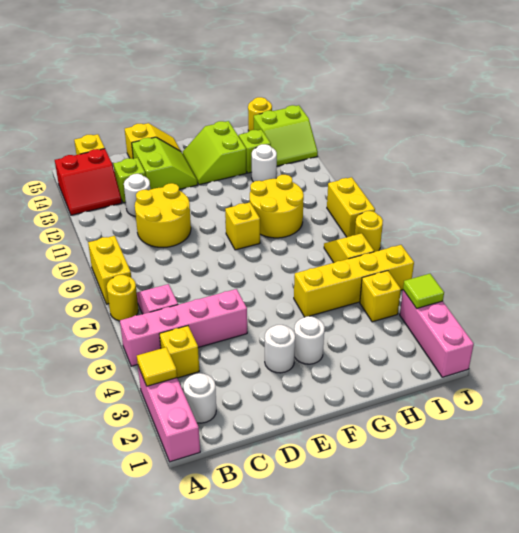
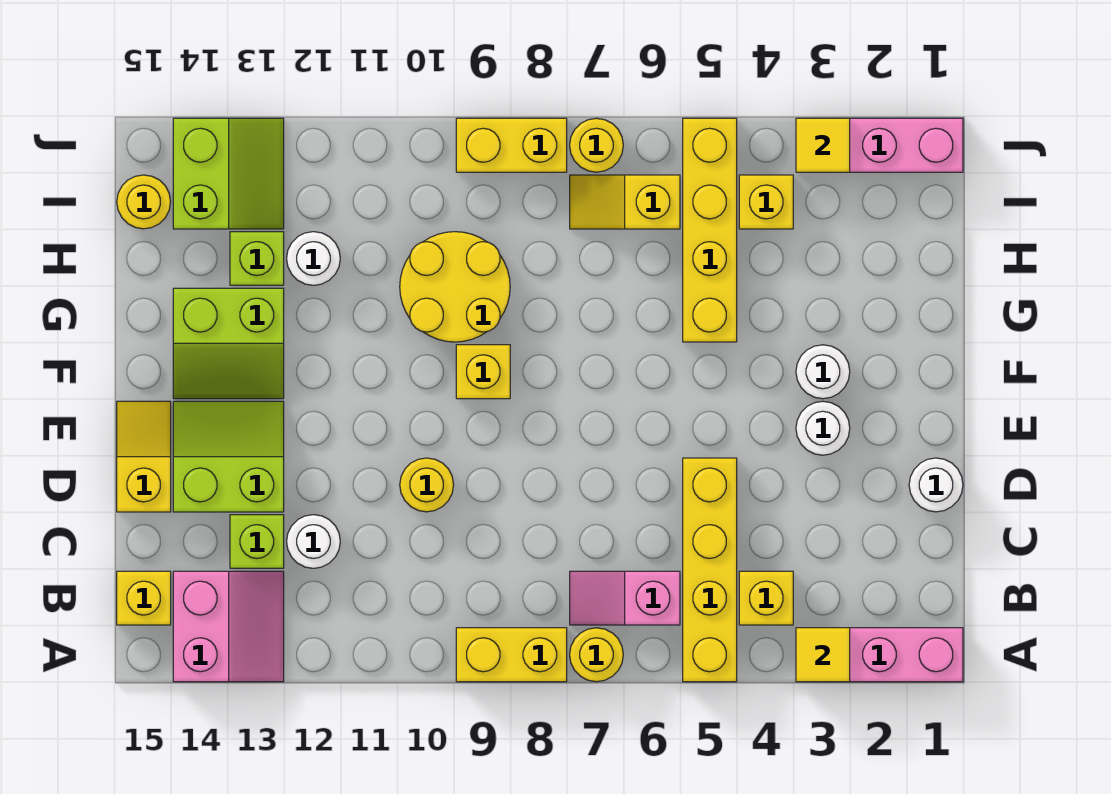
pink 1x4 brick [120,289,247,366] -> yellow 1x4 brick [683,458,737,682]
red 2x2 slope [55,149,122,215] -> pink 2x2 slope [173,571,284,682]
white 1x1 round brick [183,373,216,423] -> white 1x1 round brick moved to [909,458,963,512]
yellow 2x2 round brick [135,183,191,247] -> yellow 1x1 round brick [400,458,454,512]
lime 1x1 tile [403,274,444,308] -> yellow 1x1 tile [796,118,850,172]

